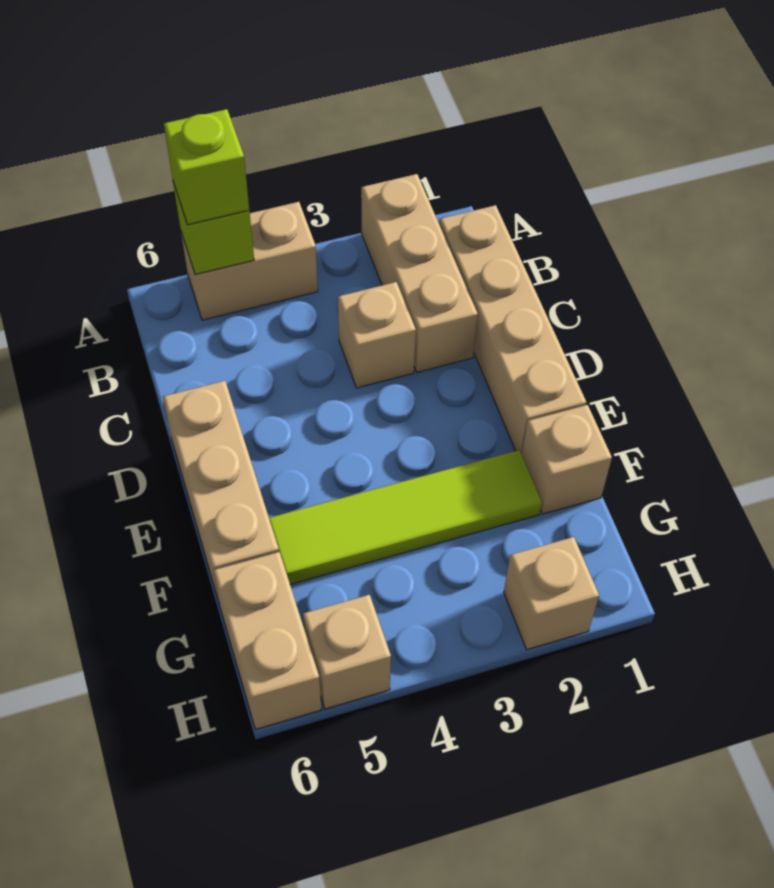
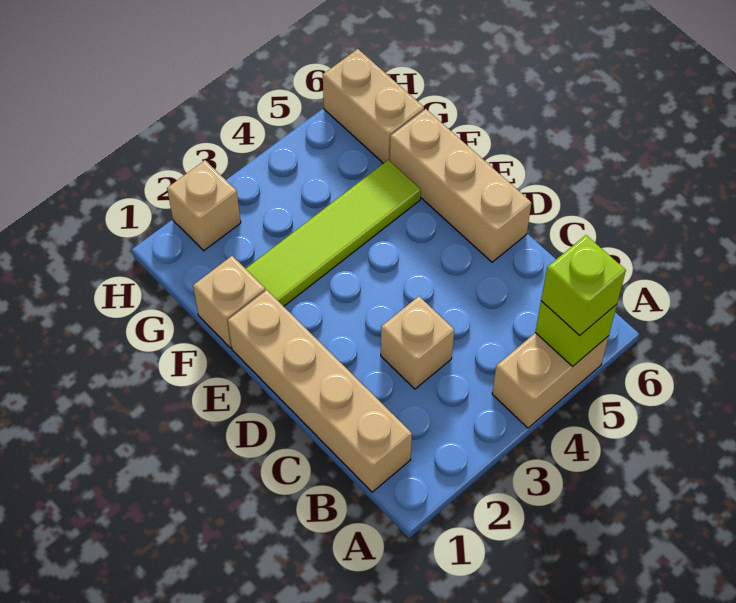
tan 1x3 brick [361,174,478,372] -> none
tan 1x1 brick [303,595,391,709] -> none

